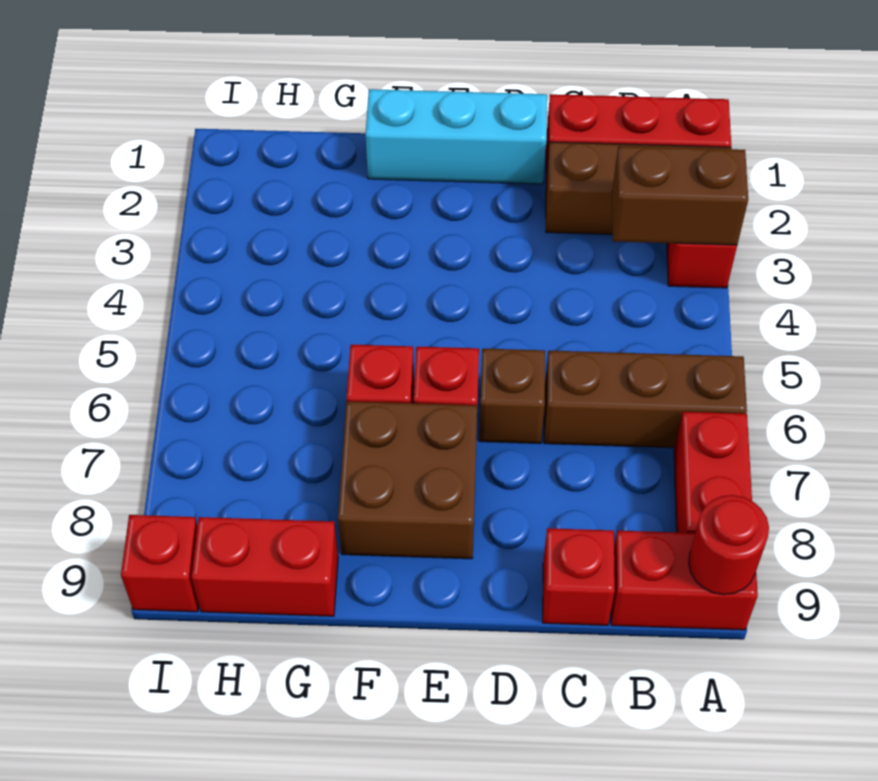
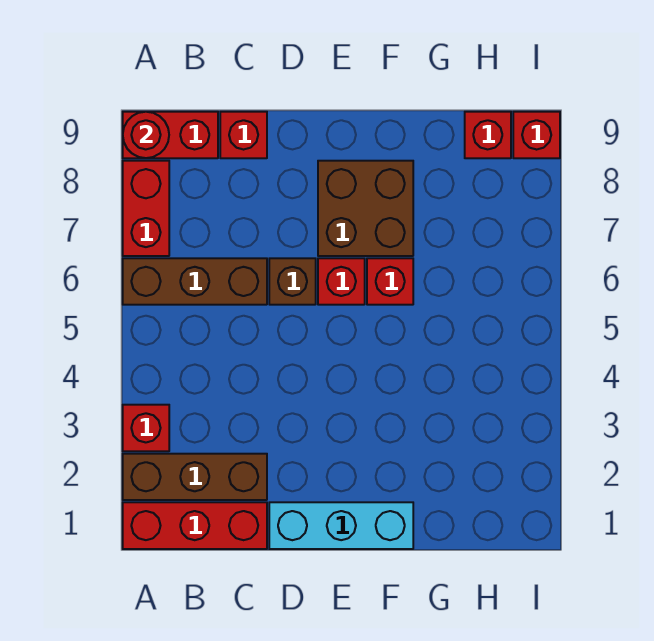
brown 1x2 brick [612,146,748,245] -> none
red 1x2 brick [192,517,338,616] -> red 1x1 brick [465,112,511,158]

